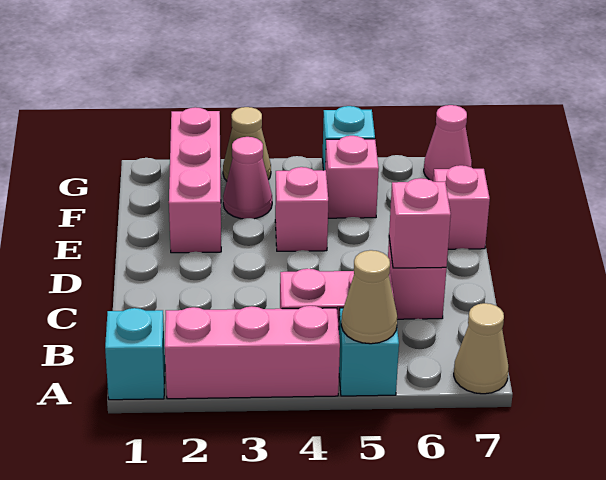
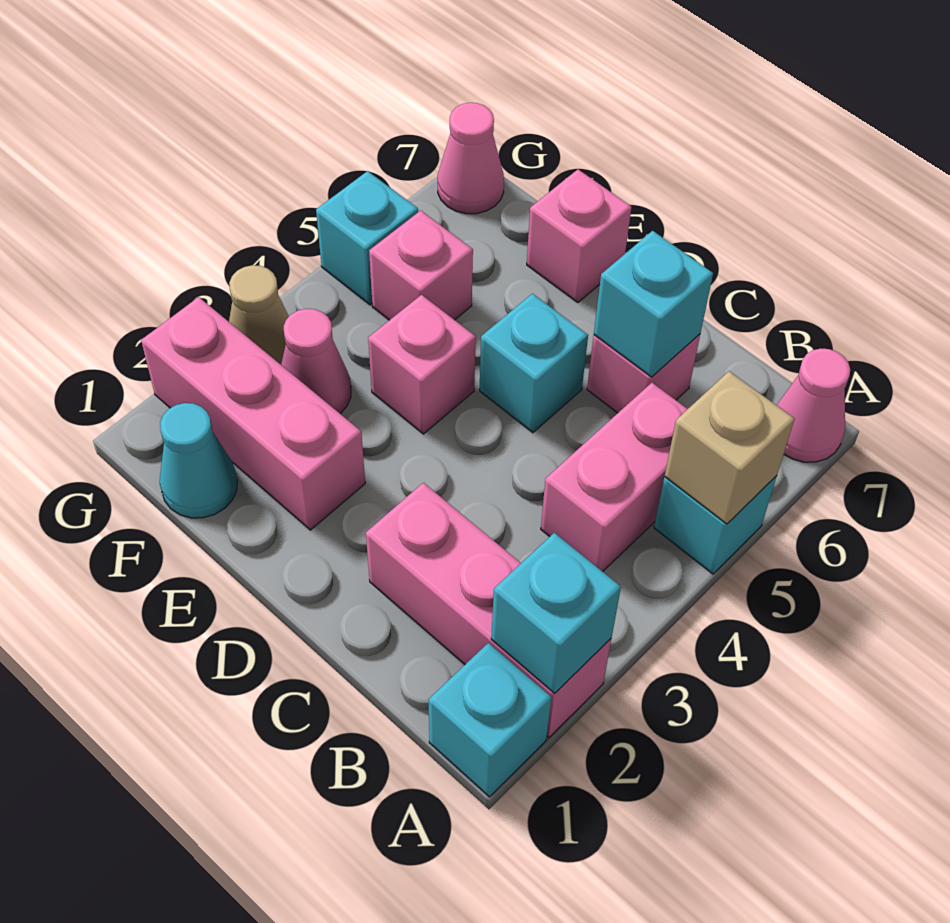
pink 1x3 brick [165,306,340,399] -> pink 1x3 brick turned to [366,483,611,738]
none -> cyan 1x1 brick [491,533,621,693]
tan 1x1 cone [341,250,397,344] -> tan 1x1 brick [665,371,794,524]
tan 1x1 cone [454,303,509,394] -> pink 1x1 cone [777,349,850,462]
pink 1x1 brick [389,178,451,268] -> cyan 1x1 brick [594,231,713,377]
none -> cyan 1x1 brick [479,294,588,433]
none -> cyan 1x1 cone [160,403,237,518]

